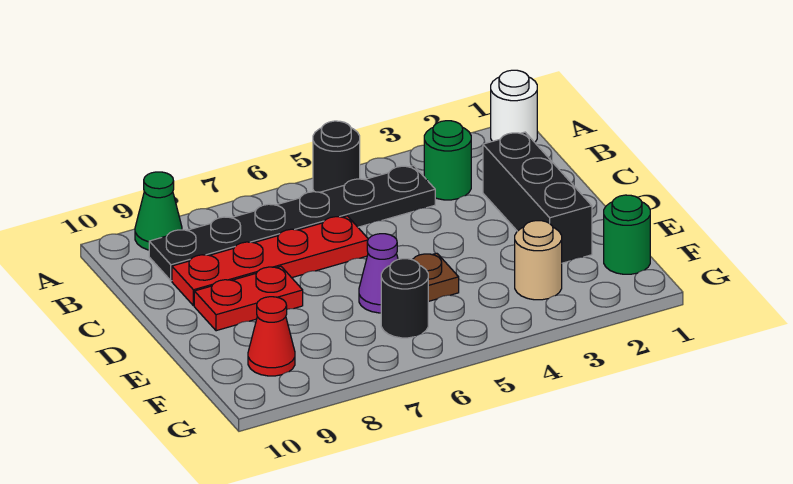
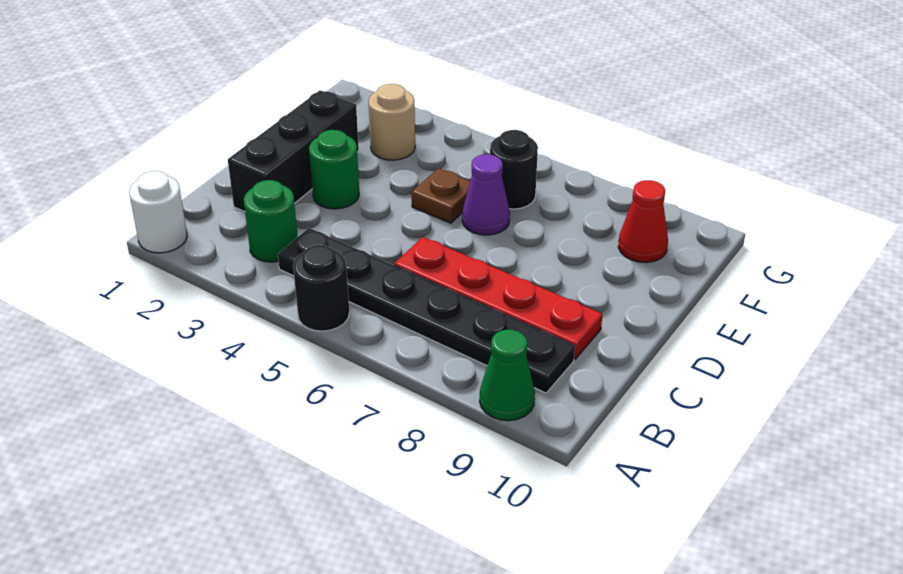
red 1x2 plate [194,266,303,331] -> none
green 1x1 round brick [604,195,650,274] -> green 1x1 round brick moved to [309,130,359,209]

